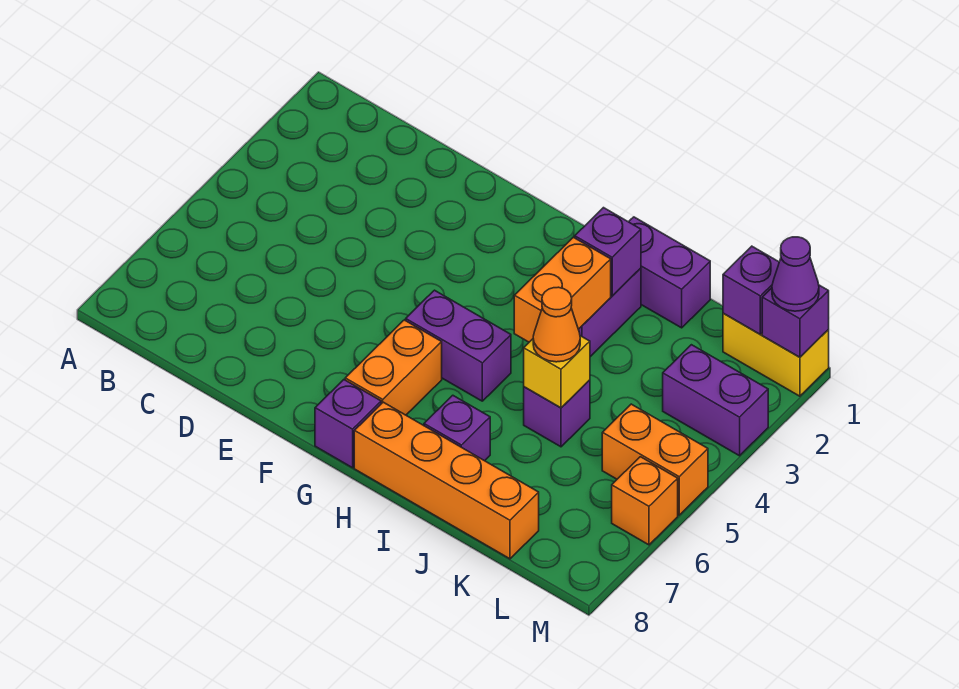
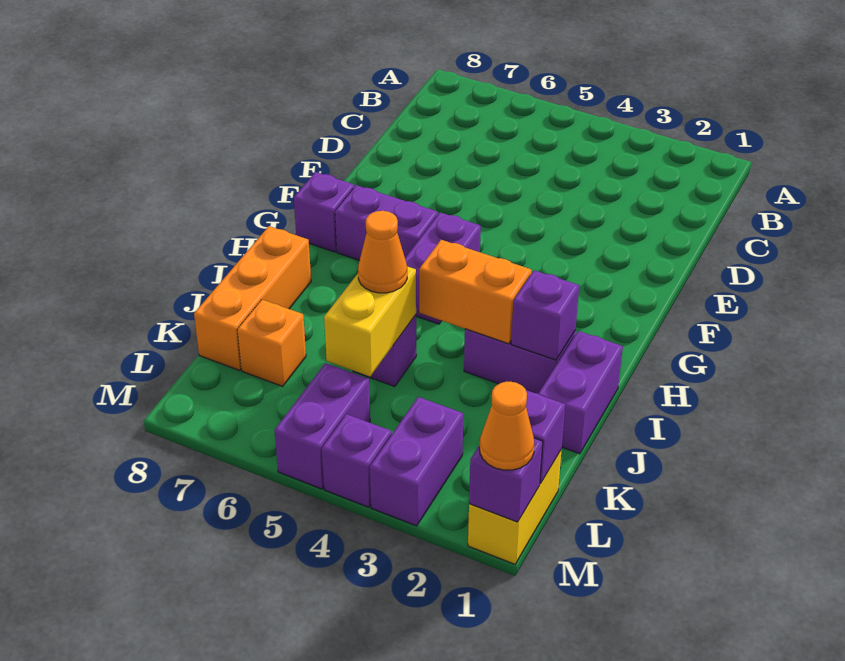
orange 1x2 brick [345,320,442,415] -> purple 1x2 brick [335,185,438,261]
orange 1x4 brick [354,402,539,559] -> orange 1x3 brick [194,226,311,370]
purple 1x1 brick [424,395,490,461] -> purple 1x1 brick moved to [322,414,392,507]
yellow 1x1 brick [524,336,590,408] -> yellow 1x2 brick [324,266,416,377]
orange 1x2 brick [602,404,708,515] -> purple 1x2 brick [275,363,370,489]
purple 1x1 cone [772,237,819,311] -> orange 1x1 cone [480,382,534,470]
orange 1x1 brick [612,457,678,545] -> orange 1x1 brick moved to [237,300,306,386]

